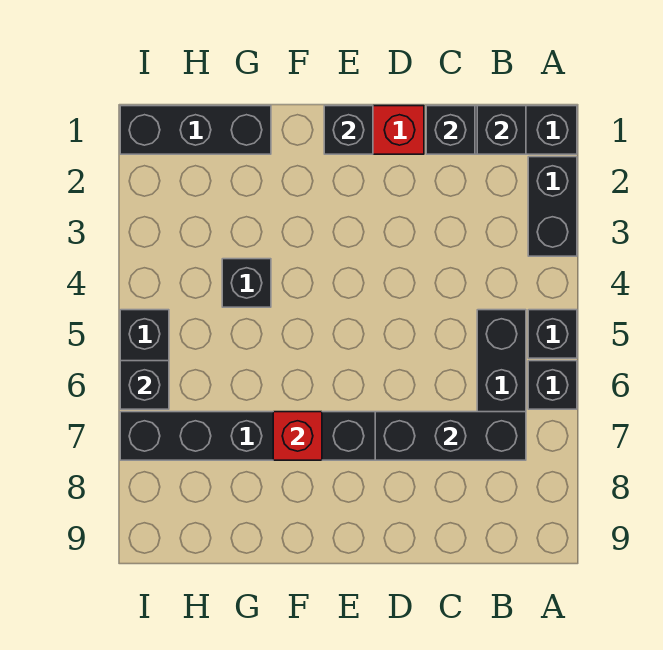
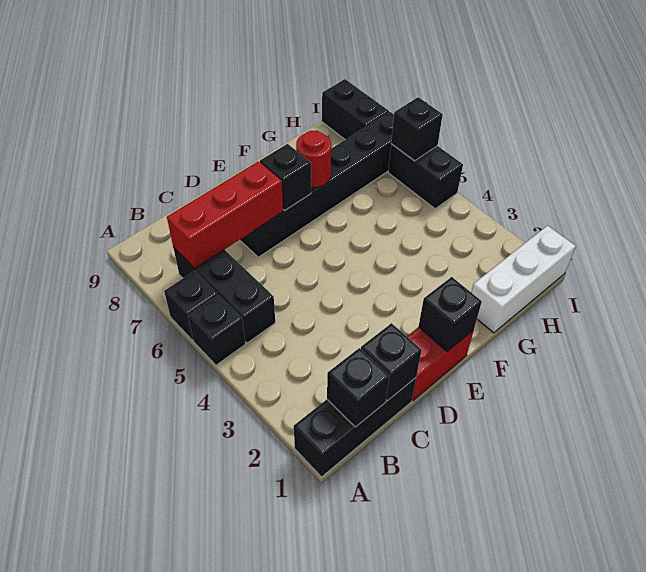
black 1x2 brick [528,157,577,256] -> black 1x2 brick moved to [322,79,389,140]
black 1x3 brick [375,412,526,460] -> red 1x3 brick [167,161,283,268]
red 1x1 brick [273,412,322,460] -> red 1x1 round brick [296,131,331,187]
black 1x3 brick [120,106,271,154] -> white 1x3 brick [471,226,576,333]
black 1x1 brick [222,259,271,307] -> black 1x1 brick moved to [260,144,311,211]

